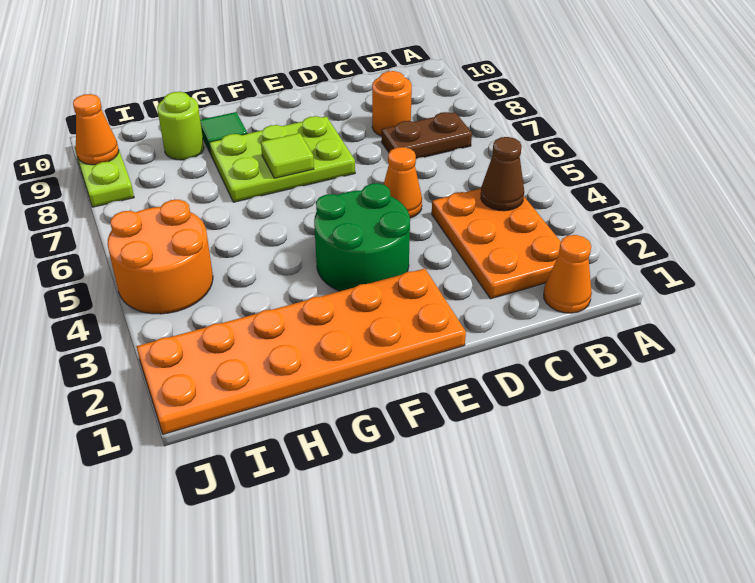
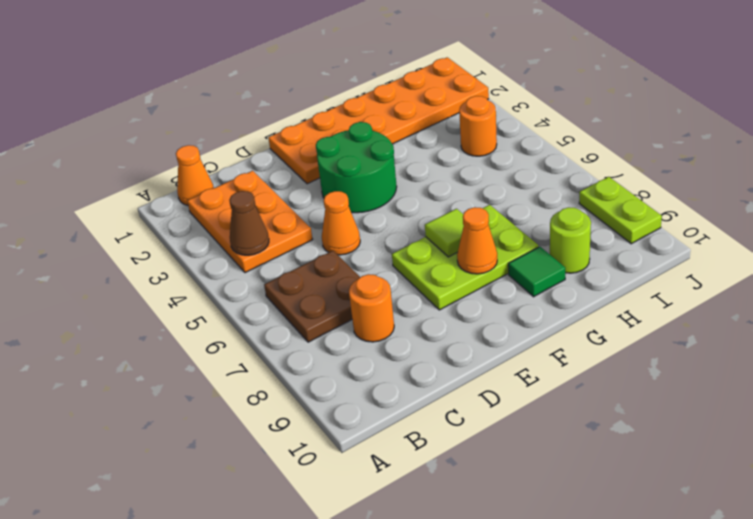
brown 1x2 plate [382,112,472,159] -> brown 2x2 plate [264,251,360,342]
orange 2x2 round brick [108,200,213,314] -> orange 1x1 round brick [459,96,497,156]
orange 1x1 cone [73,94,119,165] -> orange 1x1 cone moved to [457,207,497,274]

